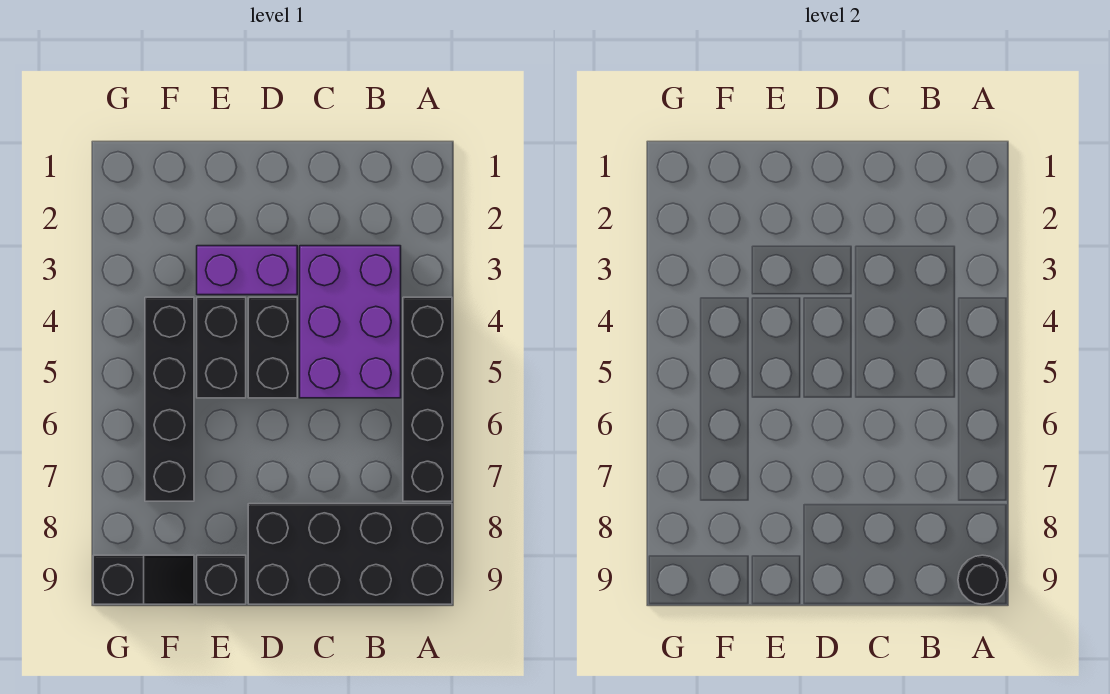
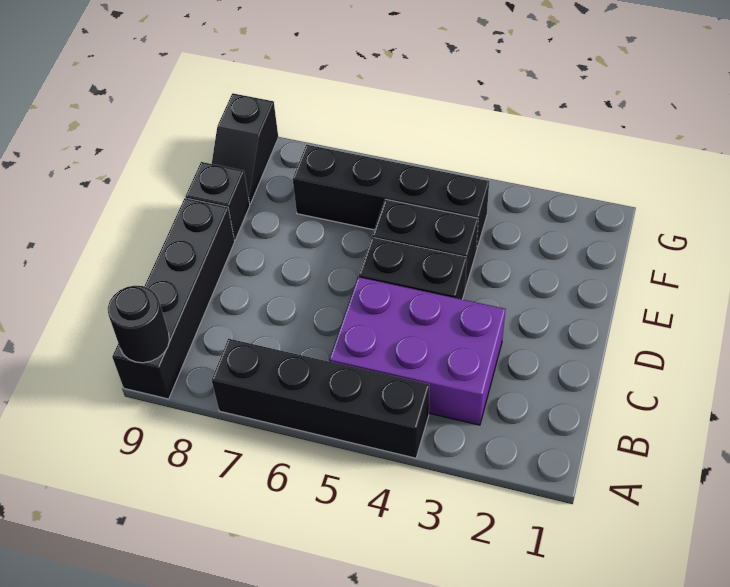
black 2x4 brick [248,504,452,604] -> black 1x4 brick [112,198,235,399]
purple 1x2 brick [197,246,297,295] -> none

